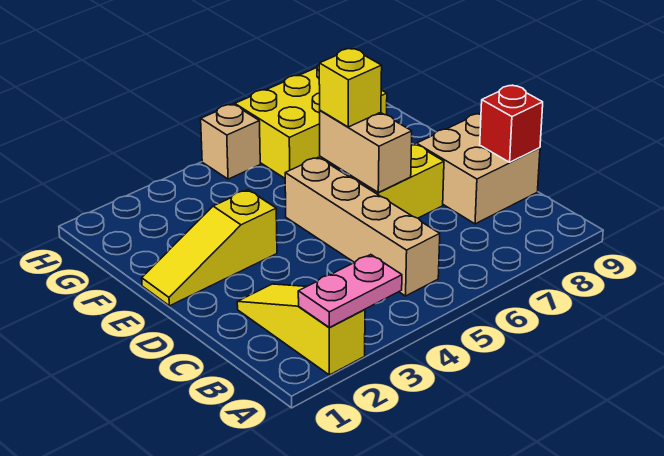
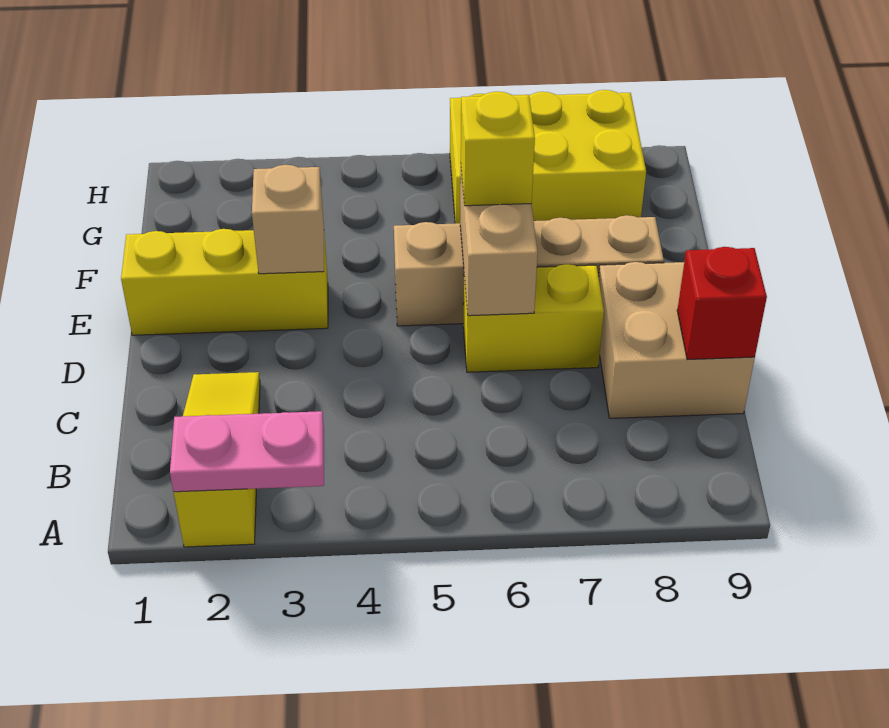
tan 1x4 brick [285,158,440,296] -> tan 1x4 brick turned to [394,215,664,326]
yellow 1x3 slope [142,190,277,306] -> yellow 1x3 brick [121,229,328,335]
tan 1x1 brick [201,104,260,179] -> tan 1x1 brick moved to [252,165,324,274]

